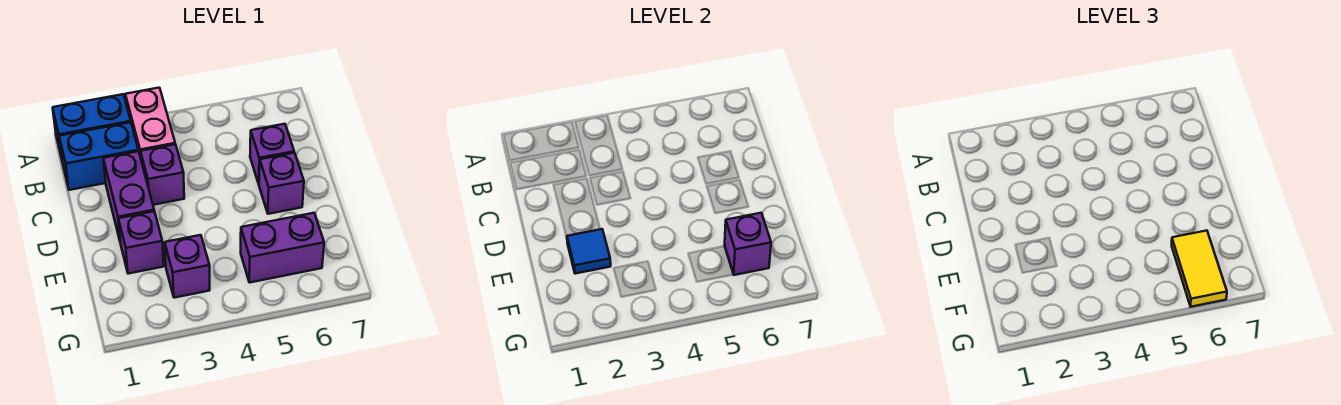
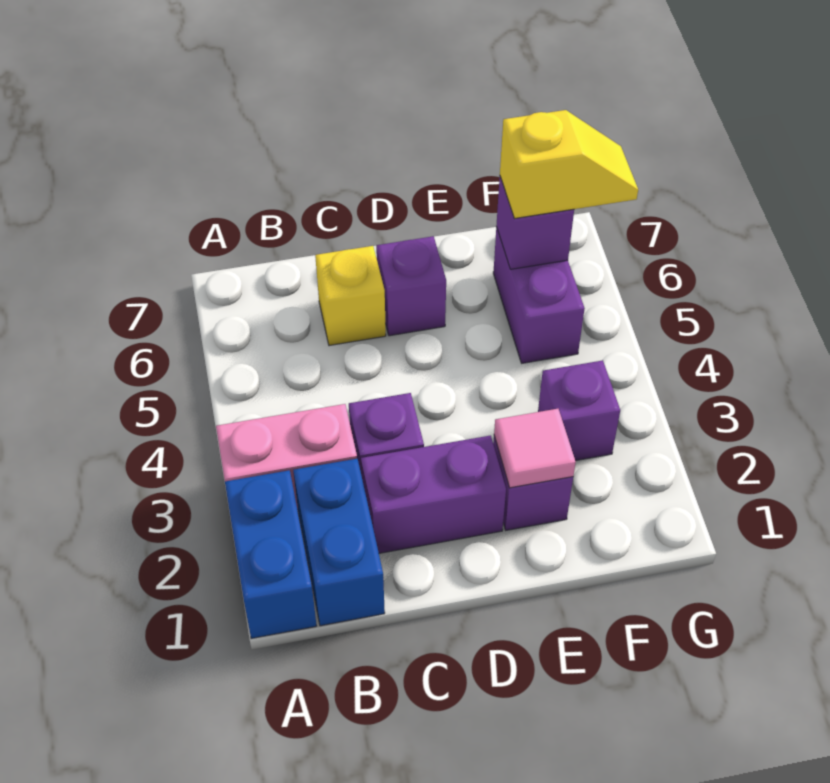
purple 1x1 brick [250,124,294,184] -> yellow 1x1 brick [315,246,386,346]
blue 1x1 tile [567,229,611,274] -> pink 1x1 tile [494,409,576,488]
yellow 1x2 tile [1172,231,1227,307] -> yellow 1x2 slope [500,110,638,219]

